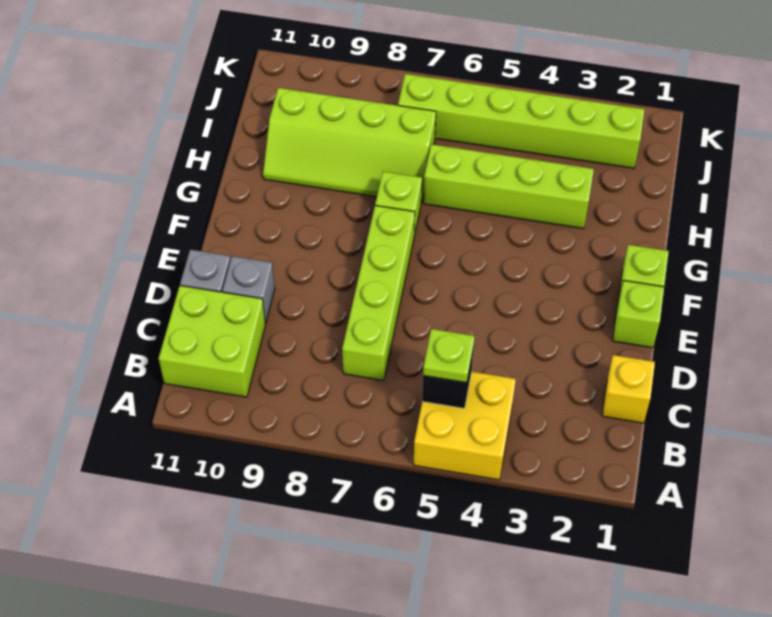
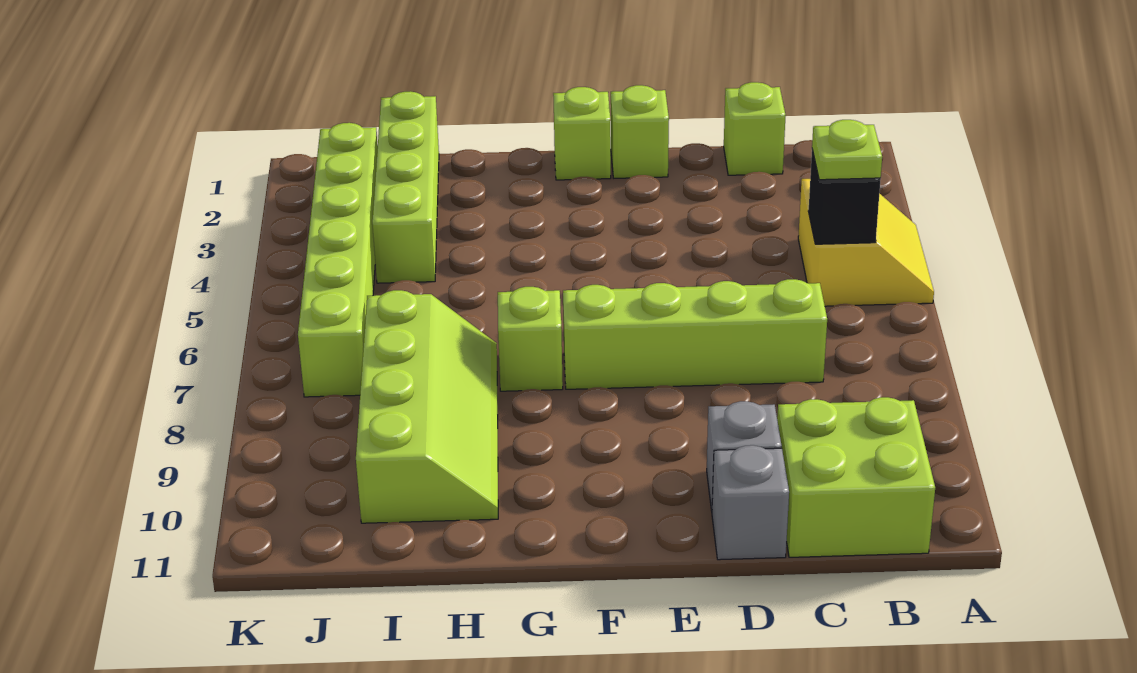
yellow 2x2 brick [414,372,516,480] -> yellow 2x2 slope [798,179,934,306]
yellow 1x1 brick [602,355,655,423] -> lime 1x1 brick [724,82,786,175]
lime 1x4 brick [423,144,594,229] -> lime 1x4 brick moved to [372,91,439,283]

